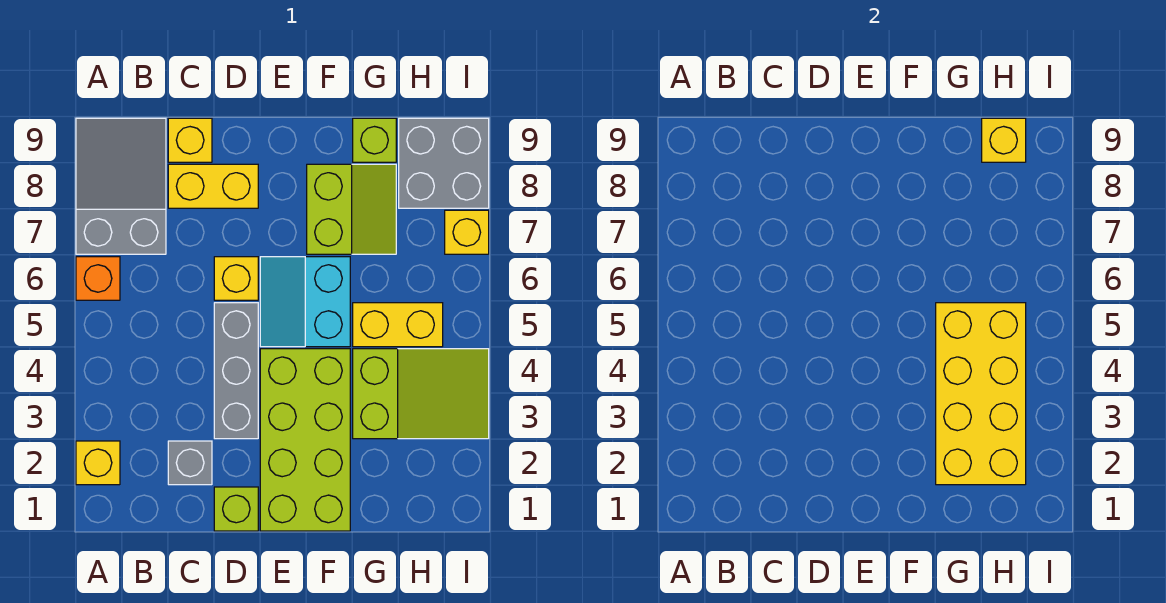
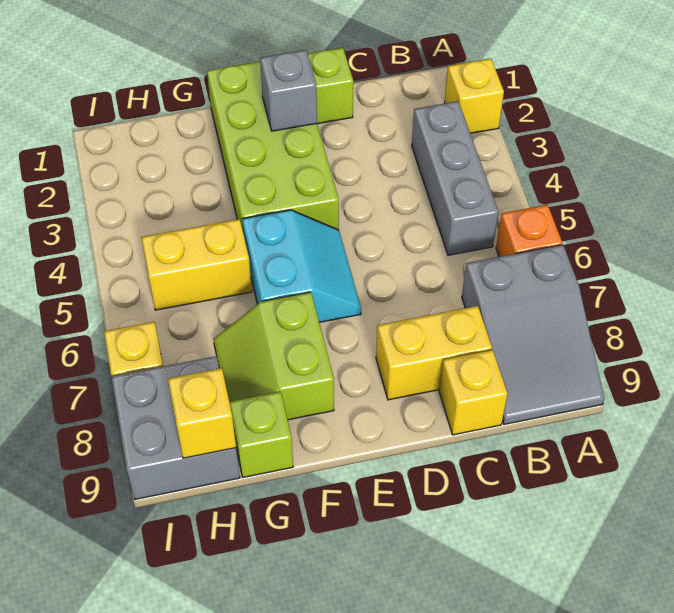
grey 1x1 brick [168,441,212,485] -> grey 1x1 brick moved to [260,50,317,131]
grey 1x3 brick [214,303,258,439] -> grey 1x3 brick moved to [412,101,498,255]
yellow 1x1 brick [214,257,258,300] -> none
yellow 2x4 brick [936,303,1026,485] -> none
lime 2x3 slope [353,349,489,439] -> none

